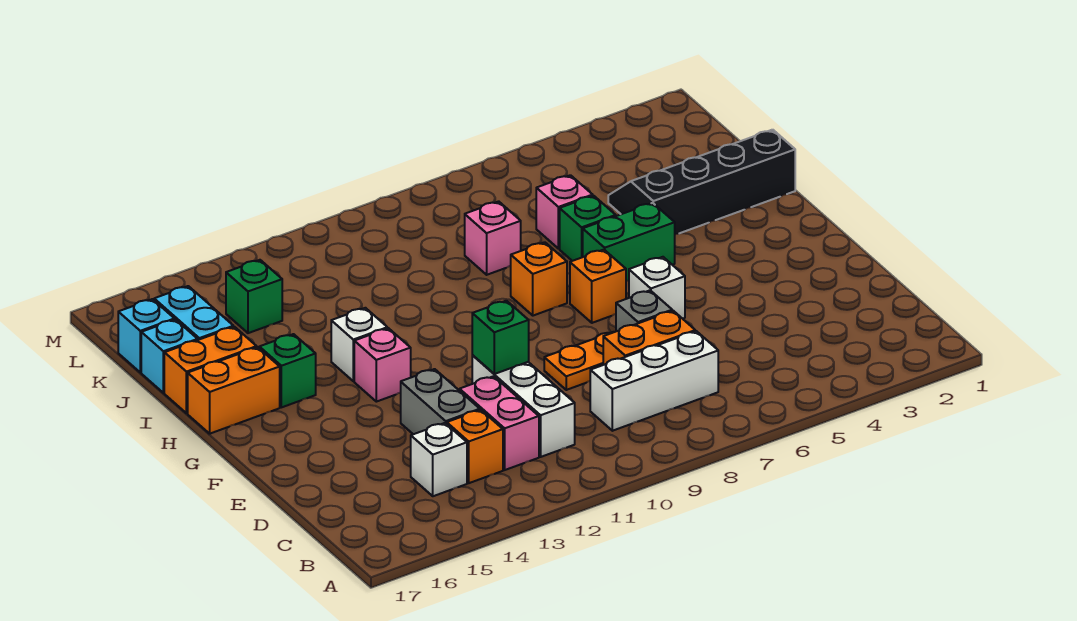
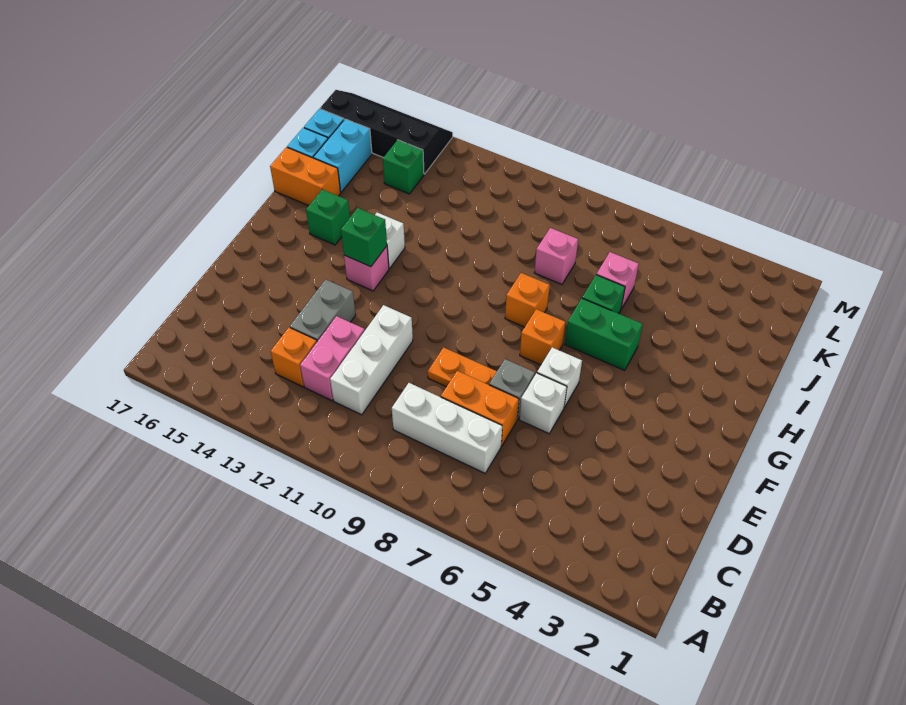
white 1x1 brick [411,423,467,496] -> white 1x1 brick moved to [519,373,567,434]
green 1x1 brick [472,301,529,374] -> green 1x1 brick moved to [341,208,387,267]
orange 1x2 brick [188,347,280,434] -> none
black 2x4 slope [608,130,795,234] -> black 2x4 slope moved to [320,90,453,174]

